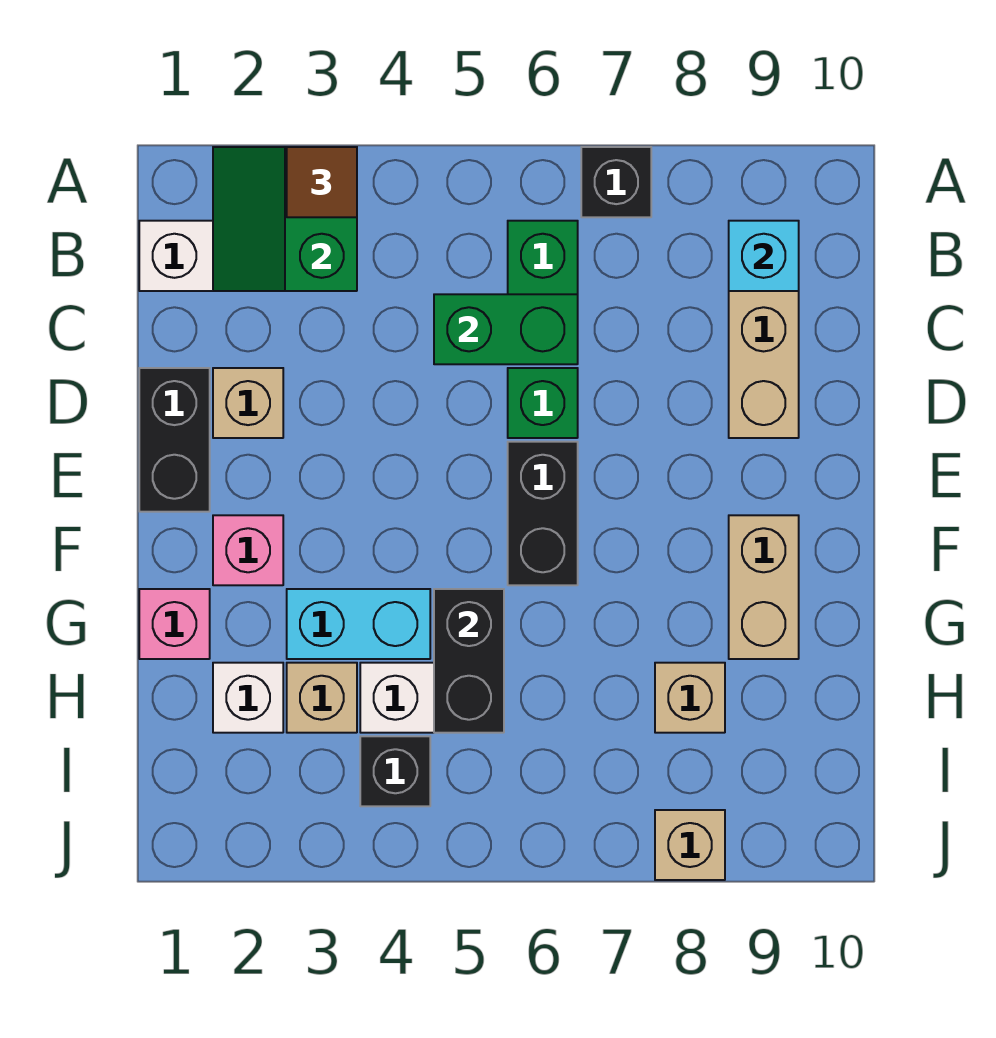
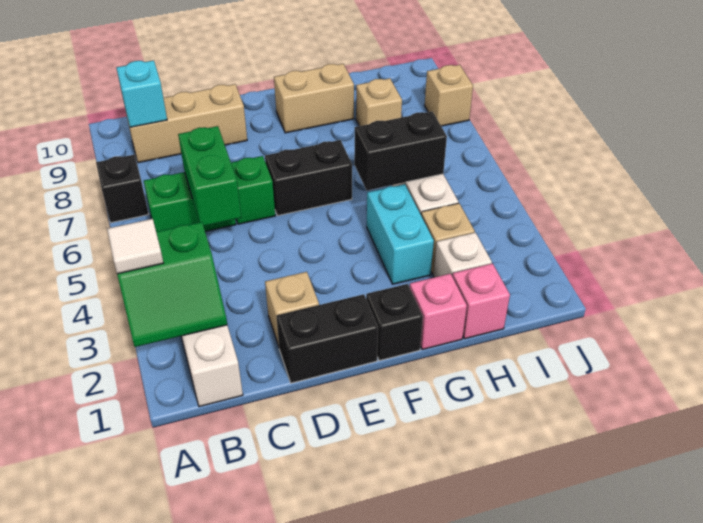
brown 1x1 tile [287,147,357,217] -> white 1x1 tile [107,219,163,274]
pink 1x1 brick [213,515,283,585] -> pink 1x1 brick moved to [452,263,510,339]
black 1x1 brick [360,736,430,806] -> black 1x1 brick moved to [366,284,423,361]

